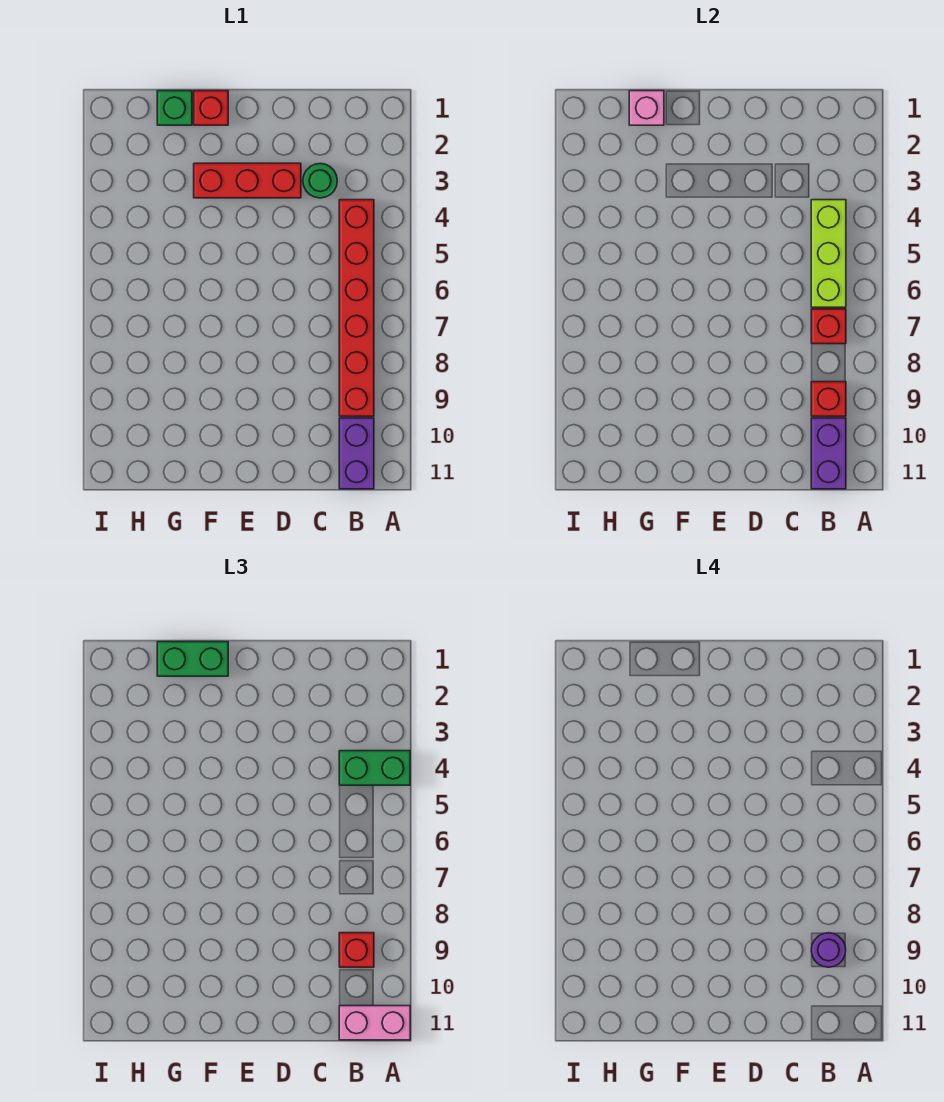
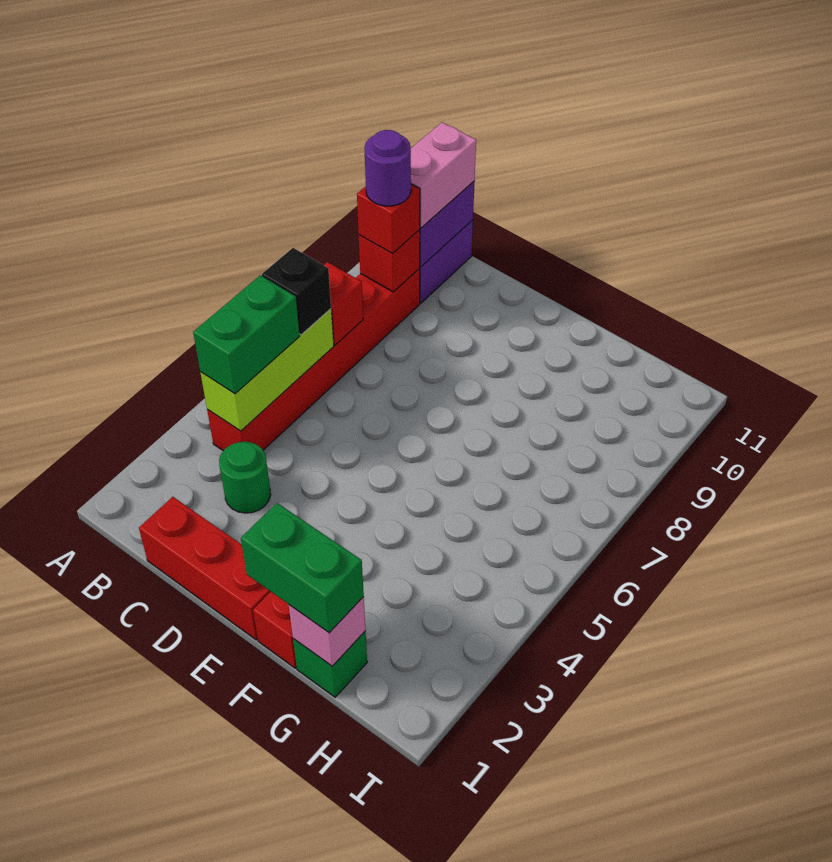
green 1x2 brick [339,751,410,785] -> green 1x2 brick turned to [193,275,300,394]
pink 1x2 brick [339,1006,410,1040] -> pink 1x2 brick turned to [411,122,476,228]
none -> black 1x1 brick [262,248,331,335]
red 1x3 brick [194,163,301,198] -> red 1x3 brick moved to [139,497,271,640]

